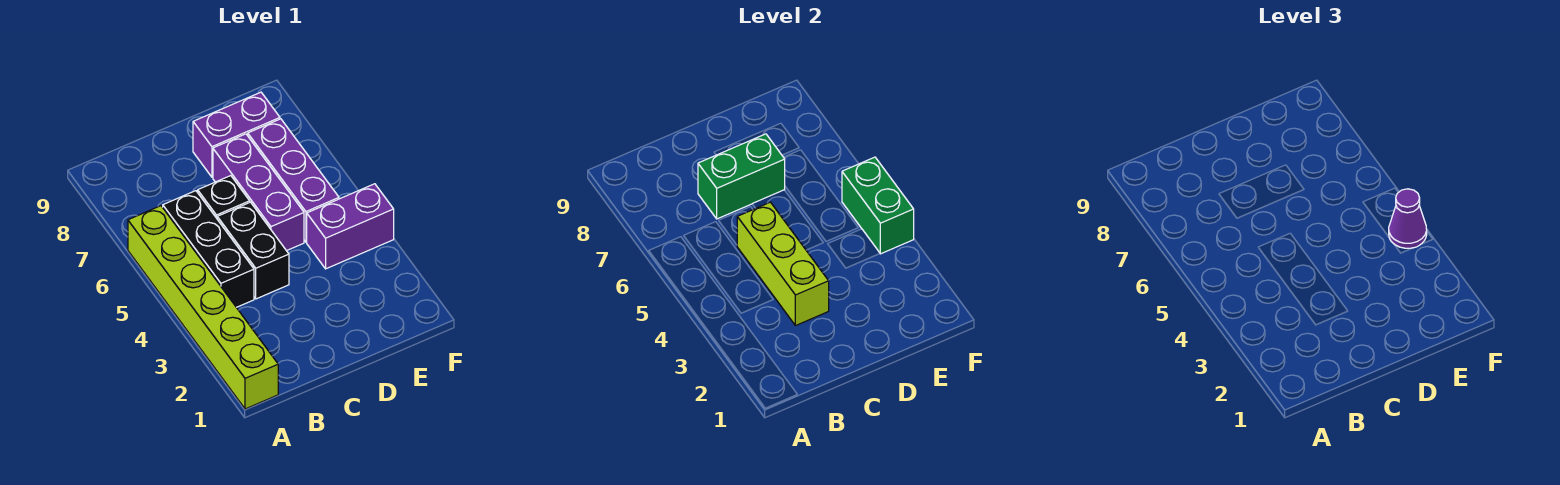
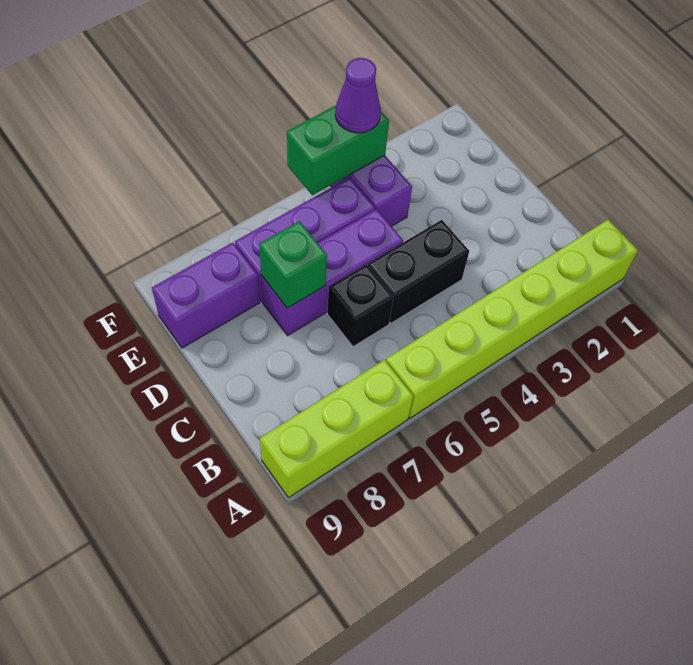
black 1x3 brick [163,191,254,307] -> none
lime 1x3 brick [737,202,829,326] -> lime 1x3 brick moved to [260,360,413,498]
green 1x2 brick [698,134,785,219] -> green 1x1 brick [259,221,327,308]
purple 1x2 brick [193,92,280,177] -> purple 1x2 brick turned to [152,242,260,348]

